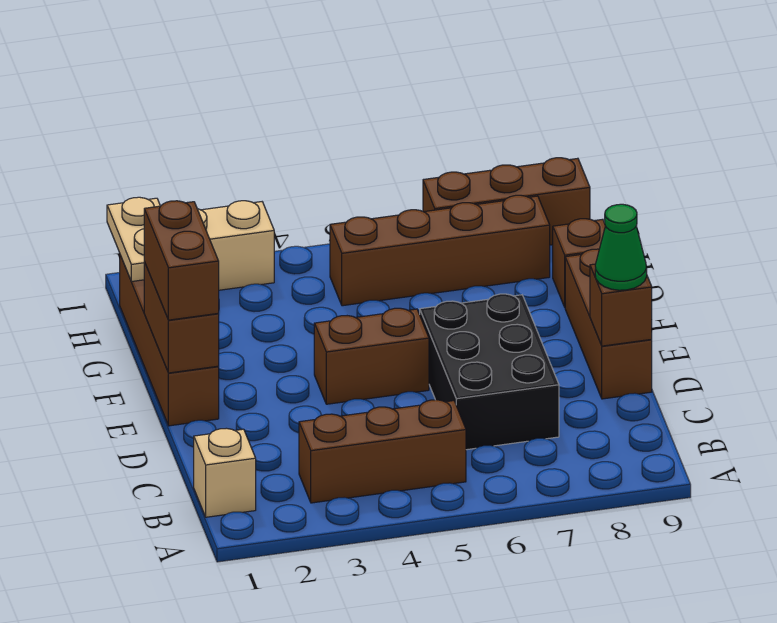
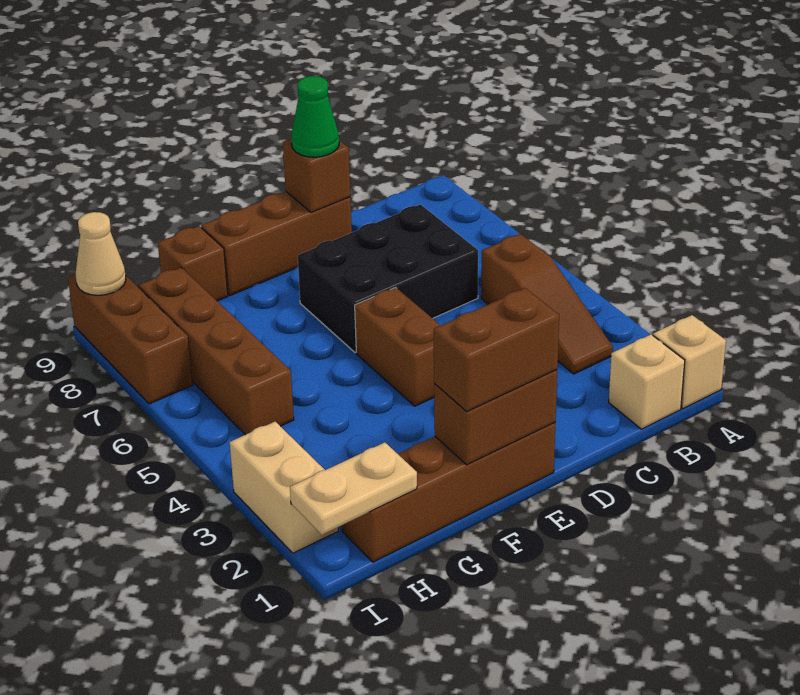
none -> tan 1x1 brick [653,315,726,409]
brown 1x3 brick [299,400,466,503] -> brown 1x3 slope [481,234,613,374]
none -> tan 1x1 cone [76,212,126,295]

